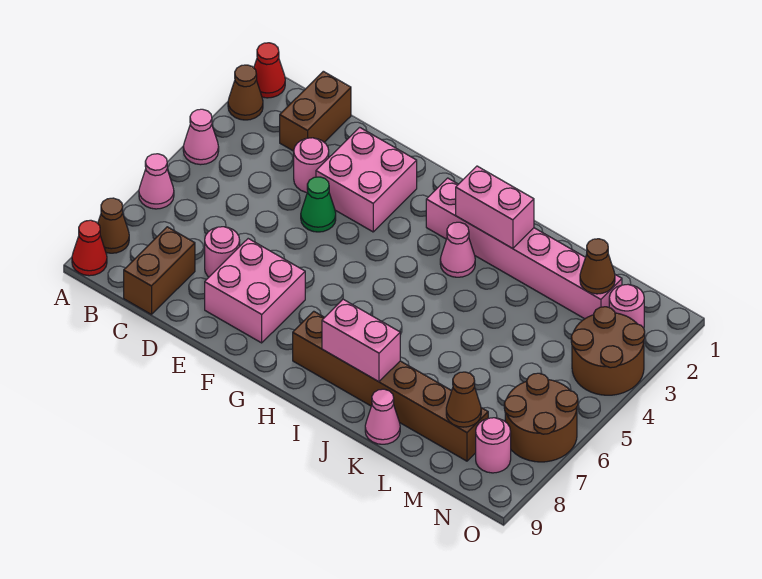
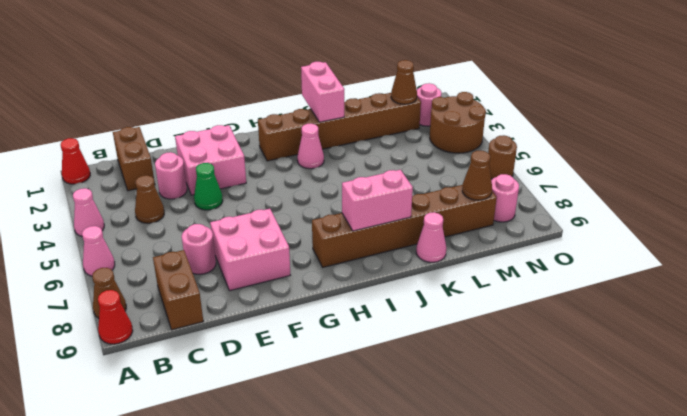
brown 1x1 cone [228,65,263,120] -> brown 1x1 cone moved to [135,175,164,223]
pink 1x6 brick [426,178,622,319] -> brown 1x6 brick [258,93,421,161]
pink 1x2 brick [456,166,534,249] -> pink 1x2 brick turned to [301,62,344,122]
brown 2x2 round brick [504,373,578,462] -> brown 1x1 round brick [488,135,517,179]

